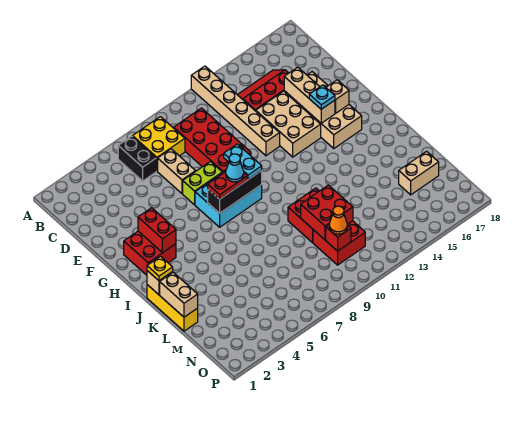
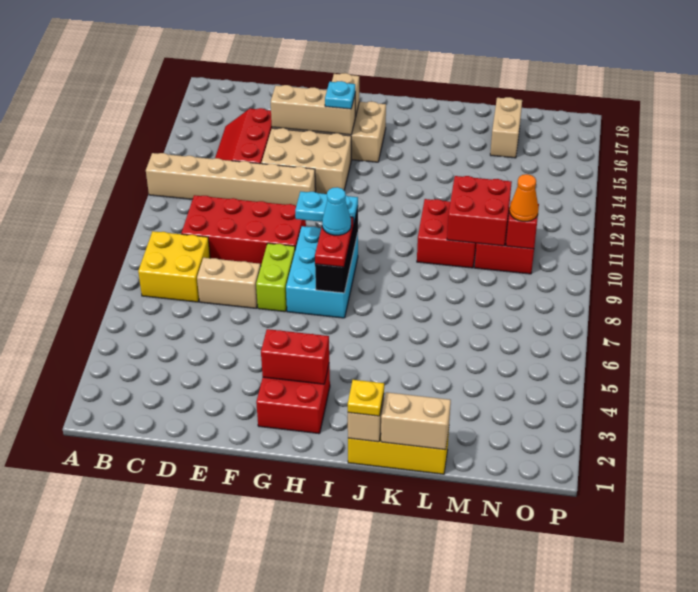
black 1x2 brick [118,136,156,181] -> none

